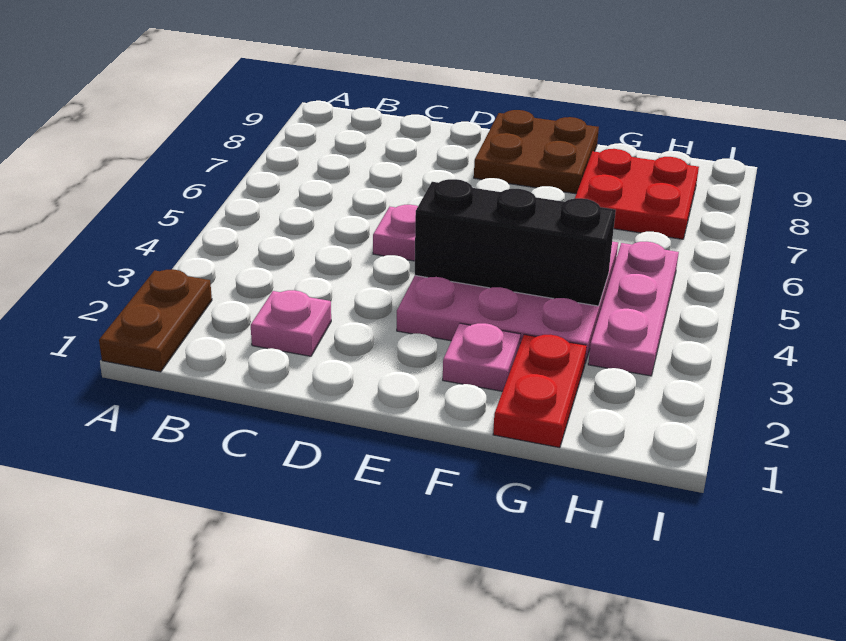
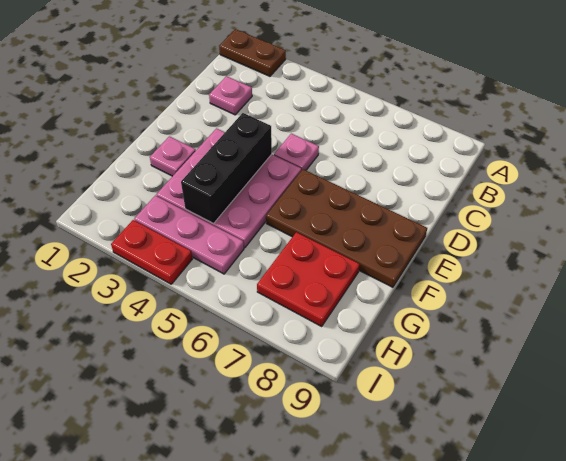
brown 2x2 plate [474,110,599,194] -> brown 2x4 plate [266,169,427,287]
red 1x2 plate [493,335,587,448] -> red 1x2 plate moved to [111,220,192,284]

